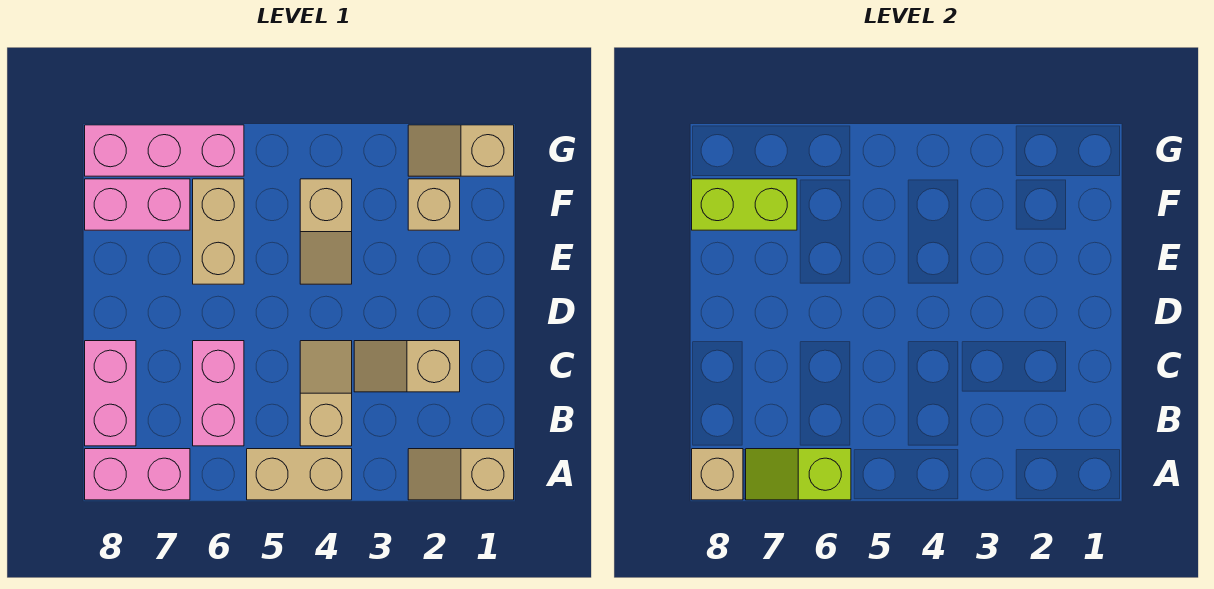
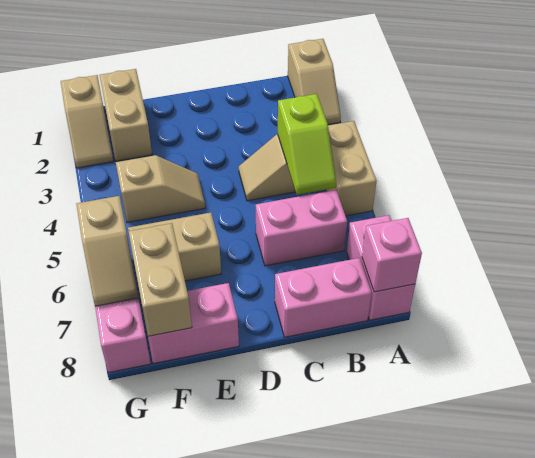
lime 1x2 slope [746,449,851,500] -> lime 1x2 slope moved to [278,94,336,195]
tan 1x1 brick [692,449,743,500] -> pink 1x1 brick [362,218,422,292]
tan 1x2 slope [354,341,460,392] -> tan 1x2 slope moved to [76,196,139,306]
tan 1x1 brick [408,179,460,230] -> tan 1x2 brick [100,69,152,161]
pink 1x2 brick [85,179,190,230] -> pink 1x2 brick turned to [148,283,239,364]
lime 1x2 brick [692,179,797,230] -> tan 1x2 brick [128,223,192,336]

